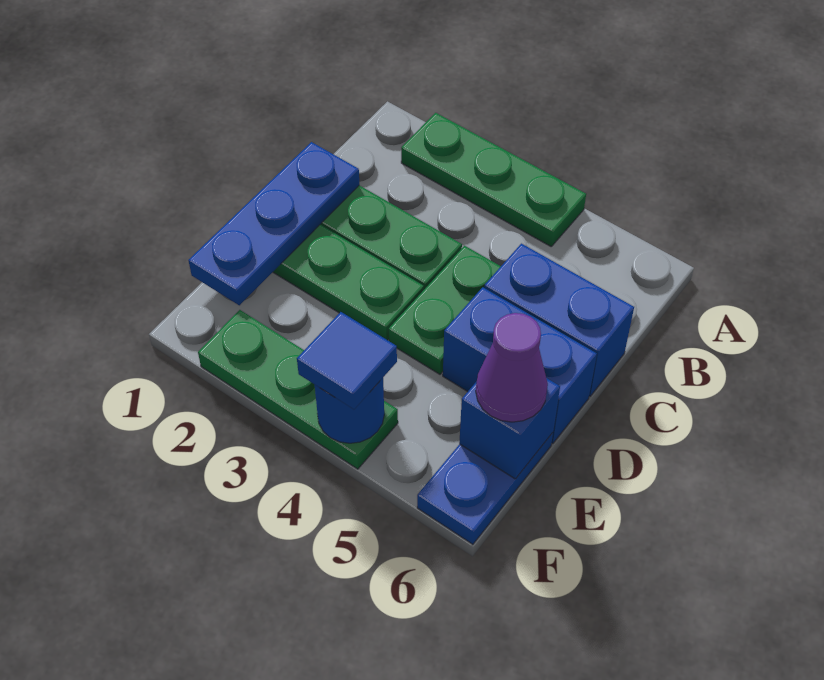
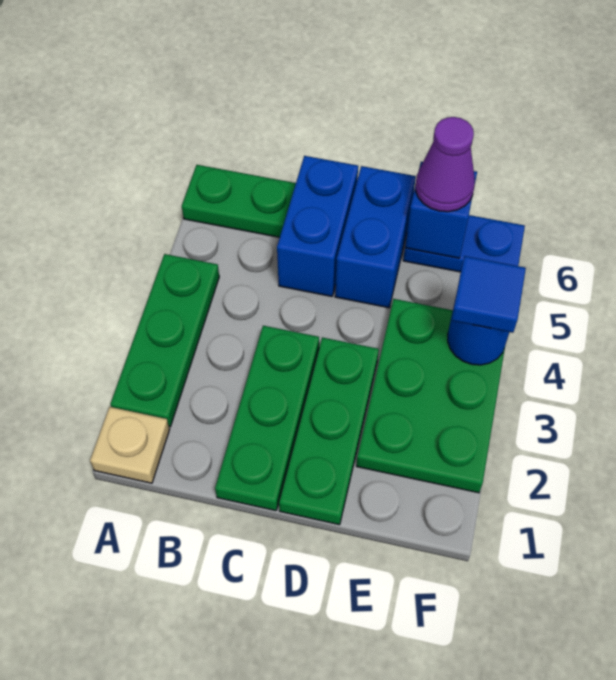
none -> tan 1x1 plate [90,407,170,483]
blue 1x3 plate [188,142,359,305] -> none
green 1x2 plate [389,246,501,374] -> green 1x2 plate moved to [182,165,296,237]
green 1x3 plate [198,310,398,469] -> green 2x3 plate [356,299,505,493]

